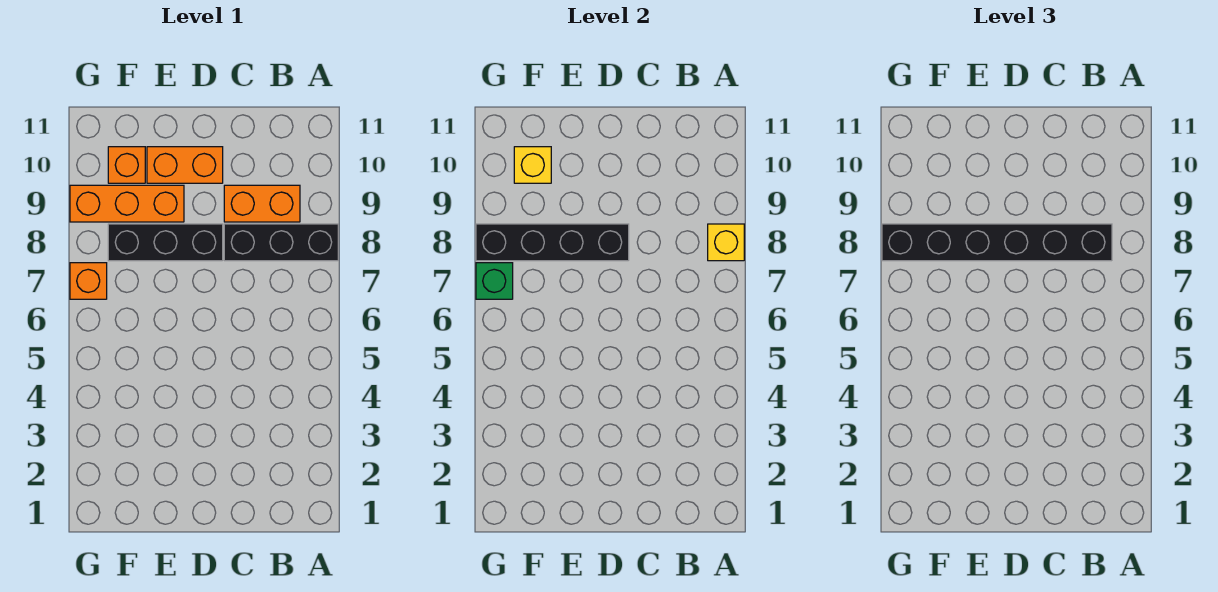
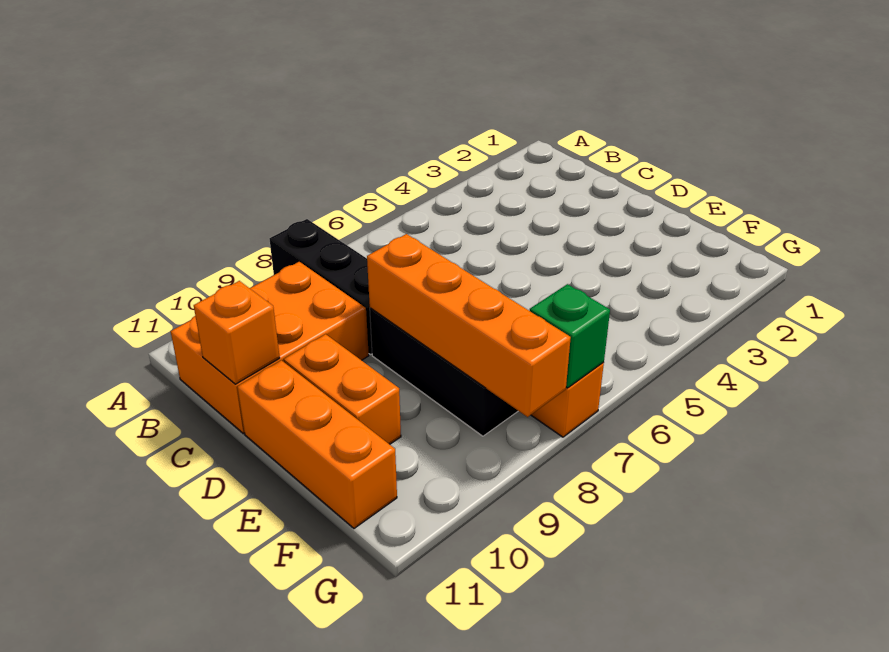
yellow 1x1 brick [708,224,744,261] -> none
black 1x6 brick [882,224,1112,261] -> none
orange 1x2 brick [224,185,300,222] -> orange 2x3 brick [171,262,369,433]
black 1x4 brick [476,224,629,261] -> orange 1x4 brick [367,234,571,417]
orange 1x3 brick [70,185,184,222] -> orange 1x3 brick moved to [237,360,397,528]
orange 1x1 brick [108,147,145,183] -> orange 1x1 brick moved to [194,281,280,384]
yellow 1x1 brick [514,147,551,183] -> none

